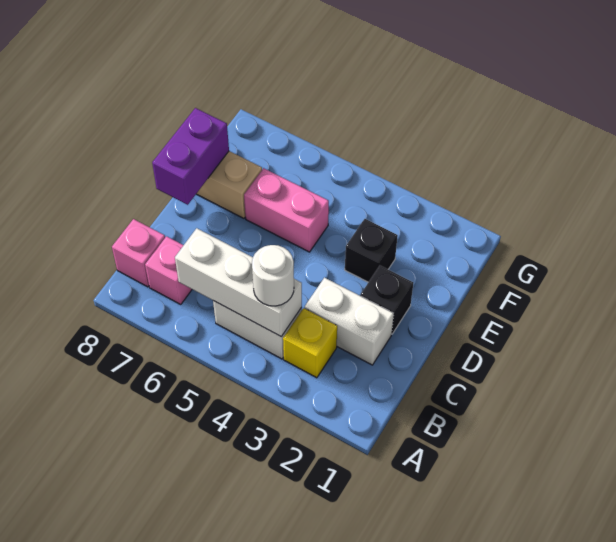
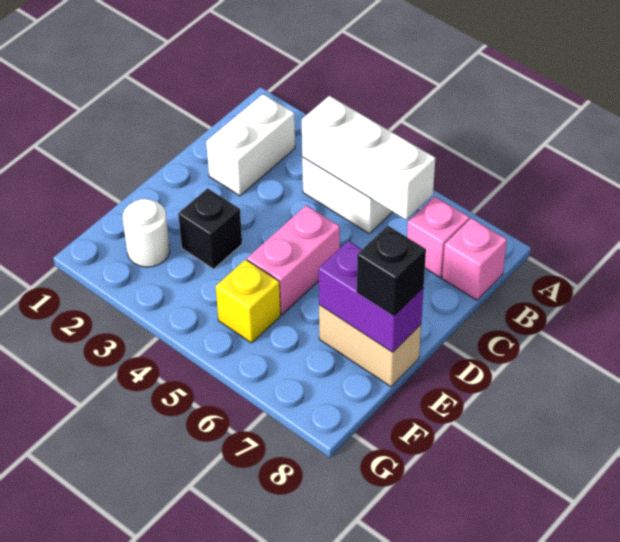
yellow 1x1 brick [283,308,337,378] -> yellow 1x1 brick moved to [216,259,281,343]
white 1x1 round brick [252,245,294,306] -> white 1x1 round brick moved to [123,199,170,267]
white 1x2 brick [305,278,394,365] -> white 1x2 brick turned to [206,94,295,196]
black 1x1 brick [361,266,413,334] -> black 1x1 brick moved to [357,226,426,316]
purple 1x2 brick [152,108,229,205] -> purple 1x2 brick turned to [319,241,424,352]
pink 1x2 brick [244,168,329,252] -> pink 1x2 brick turned to [247,205,340,314]

